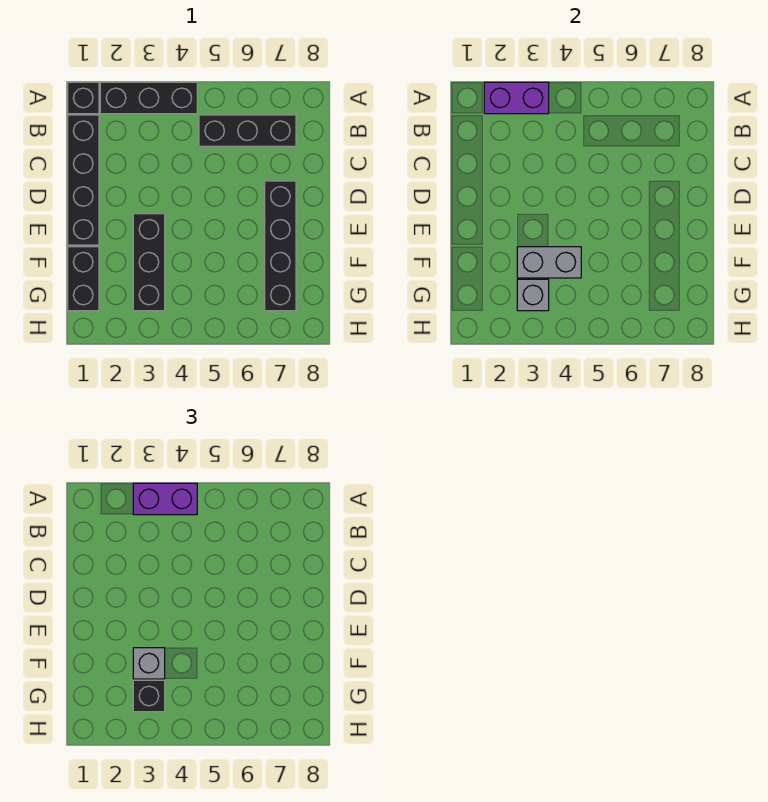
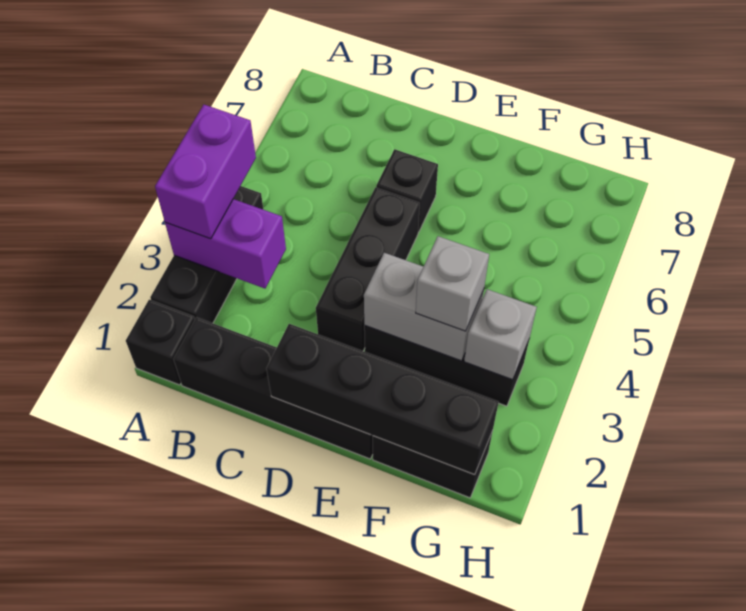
purple 1x2 brick [484,82,549,114] -> purple 1x2 brick turned to [165,199,286,288]
black 1x3 brick [199,115,296,146] -> black 1x3 brick moved to [316,187,420,351]
black 1x4 brick [265,181,296,311] -> black 1x4 brick moved to [266,324,498,475]
grey 1x2 brick [517,247,581,278] -> grey 1x2 brick turned to [364,253,484,361]
black 1x1 brick [133,680,165,712] -> black 1x1 brick moved to [376,149,438,232]

